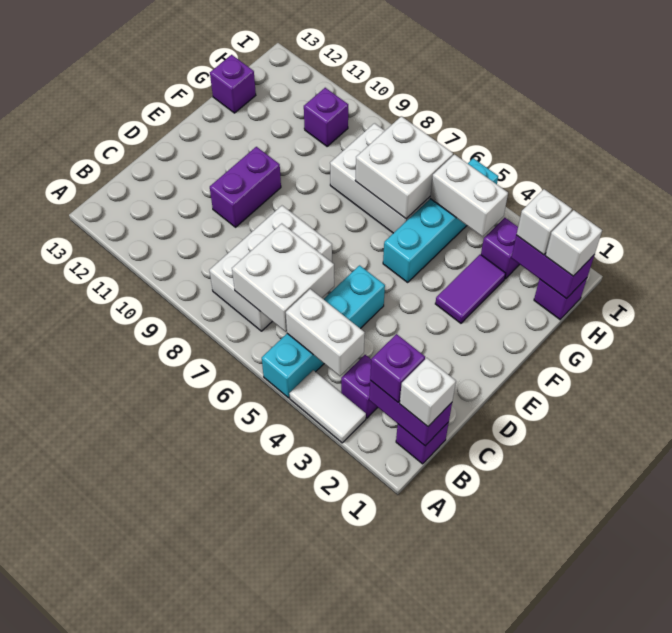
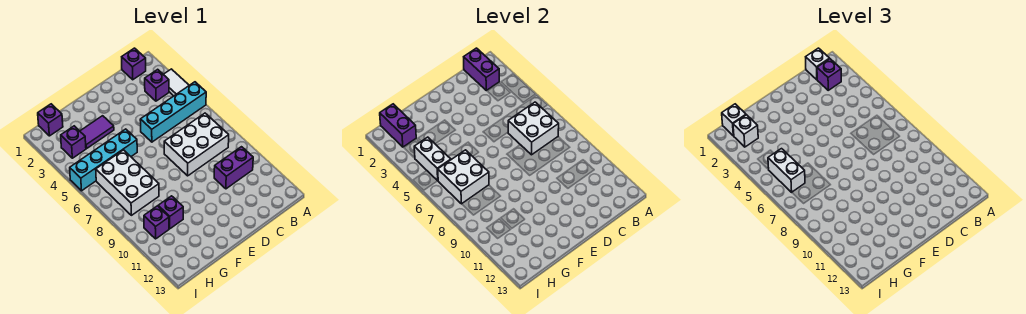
white 1x2 brick [286,289,365,376] -> white 1x2 brick moved to [768,149,805,192]
purple 1x2 brick [210,147,281,227] -> purple 1x2 brick moved to [214,147,253,189]
purple 1x1 brick [210,55,256,113] -> purple 1x1 brick moved to [158,196,183,229]

